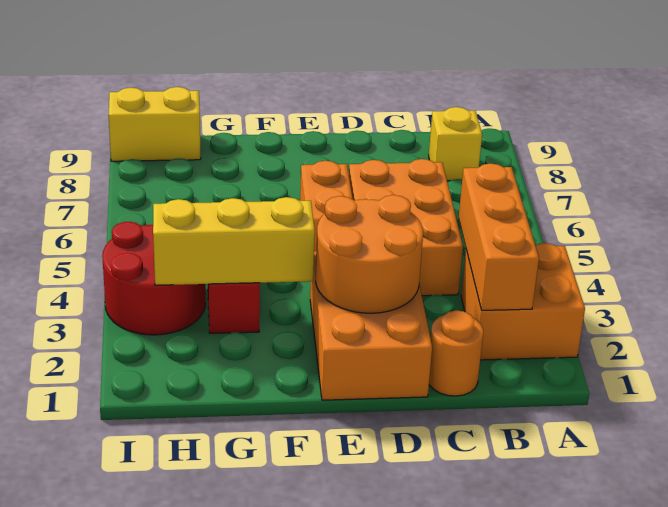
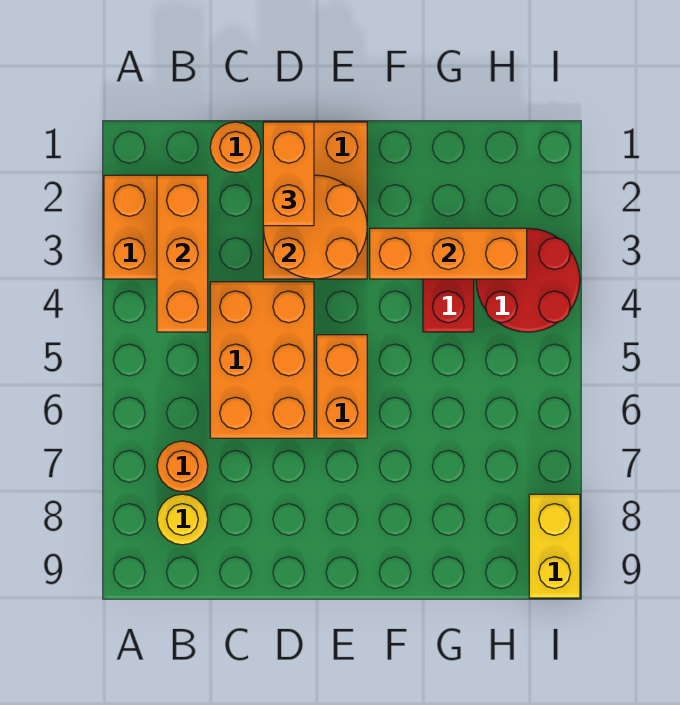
none -> orange 1x1 round brick [157,441,208,492]
yellow 1x1 brick [429,107,482,181] -> yellow 1x1 round brick [157,494,208,545]
none -> orange 1x2 brick [263,122,314,226]
yellow 1x3 brick [153,197,315,285] -> orange 1x3 brick [370,228,527,279]
yellow 1x2 brick [109,87,201,161] -> yellow 1x2 brick turned to [529,494,580,598]

